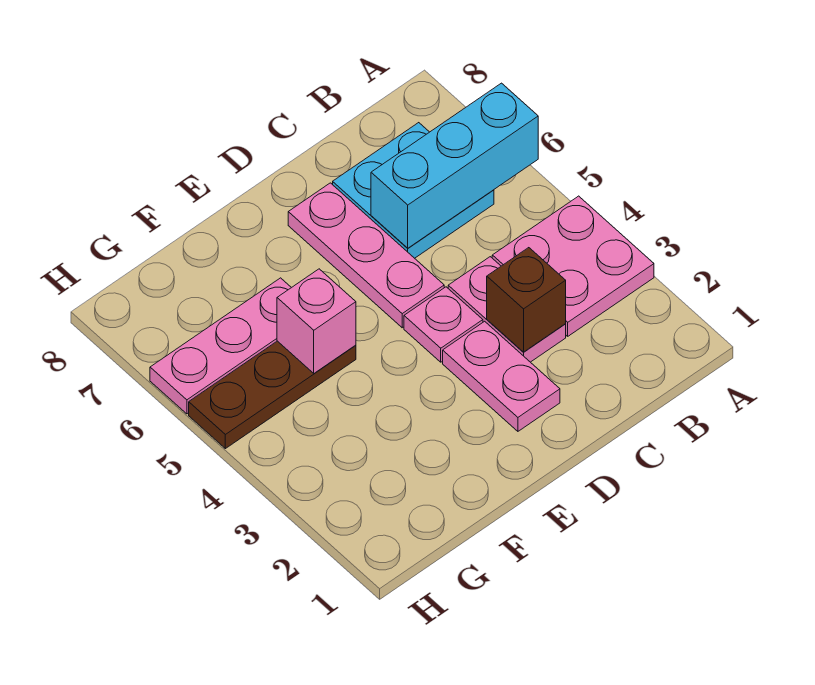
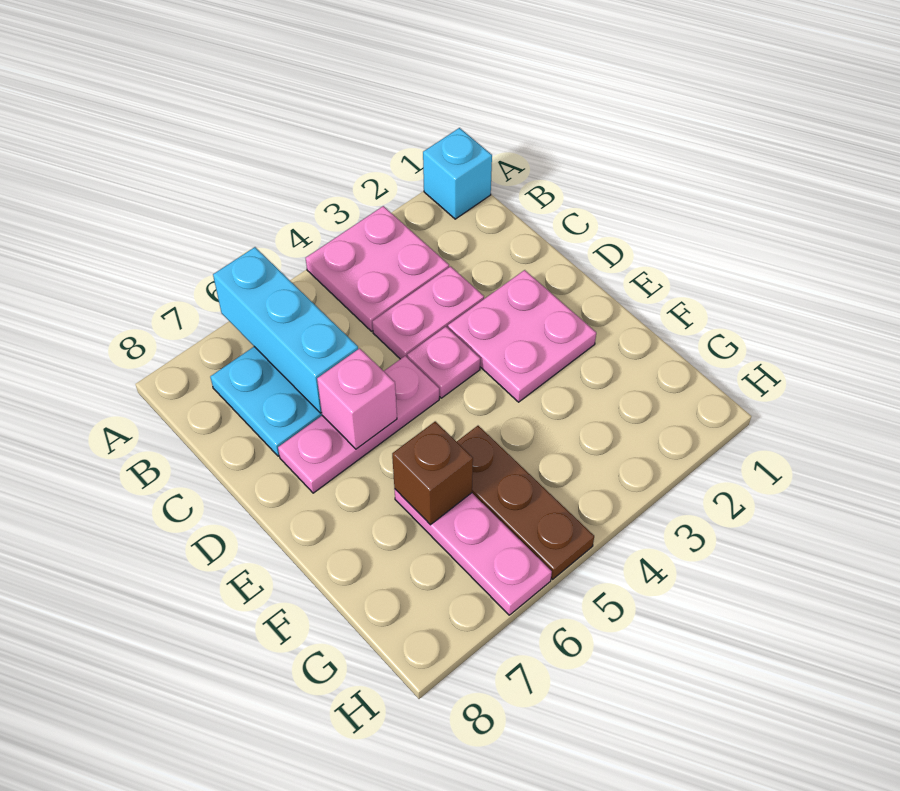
none -> cyan 1x1 brick [423,128,492,219]
brown 1x1 brick [487,248,566,352] -> brown 1x1 brick moved to [392,421,473,525]
pink 1x2 plate [443,321,560,431] -> pink 2x2 plate [448,270,596,402]
pink 1x1 brick [277,269,356,373] -> pink 1x1 brick moved to [317,348,397,449]

